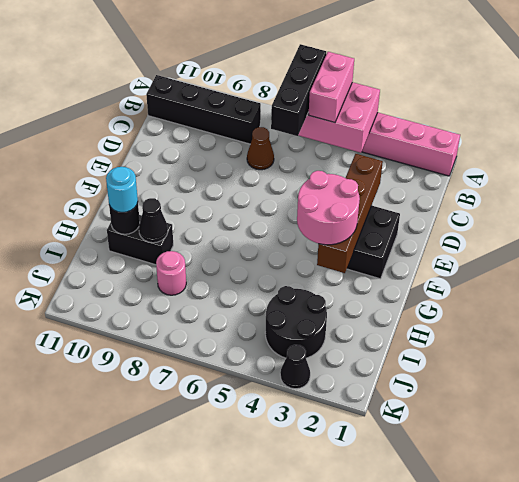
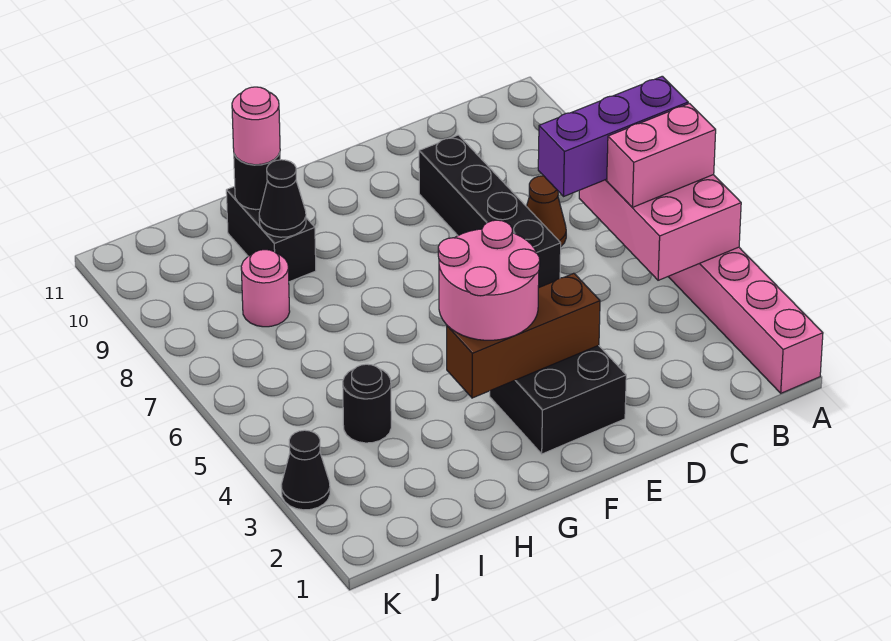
black 1x3 brick [271,44,326,136] -> purple 1x3 brick [538,76,688,196]
black 1x4 brick [146,75,261,144] -> black 1x4 brick moved to [419,135,561,288]
brown 1x4 brick [317,154,383,273] -> brown 1x3 brick [447,273,600,398]
cyan 1x1 round brick [106,167,138,213] -> pink 1x1 round brick [232,87,280,165]
black 2x2 round brick [265,286,327,358] -> black 1x1 round brick [343,364,391,443]

